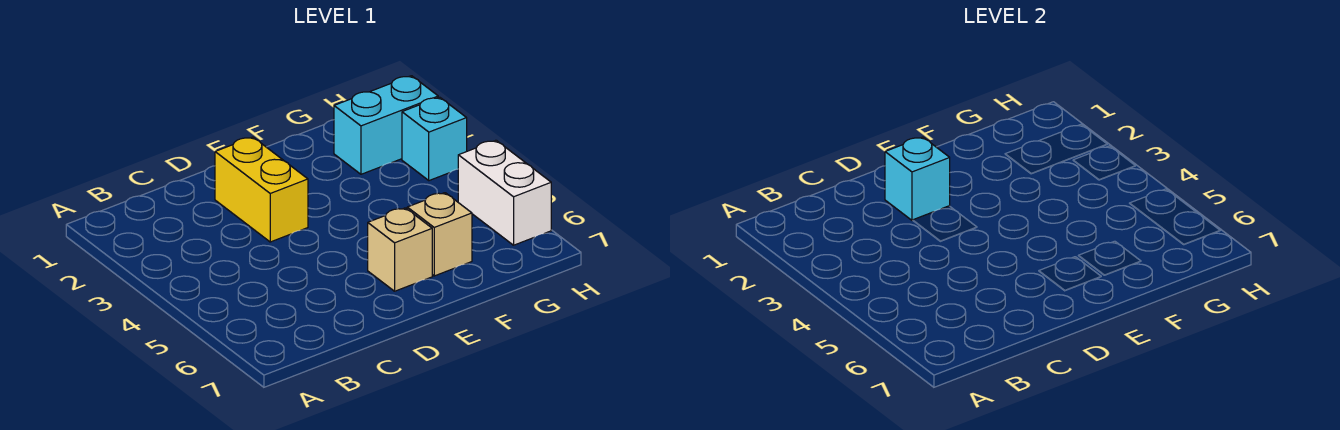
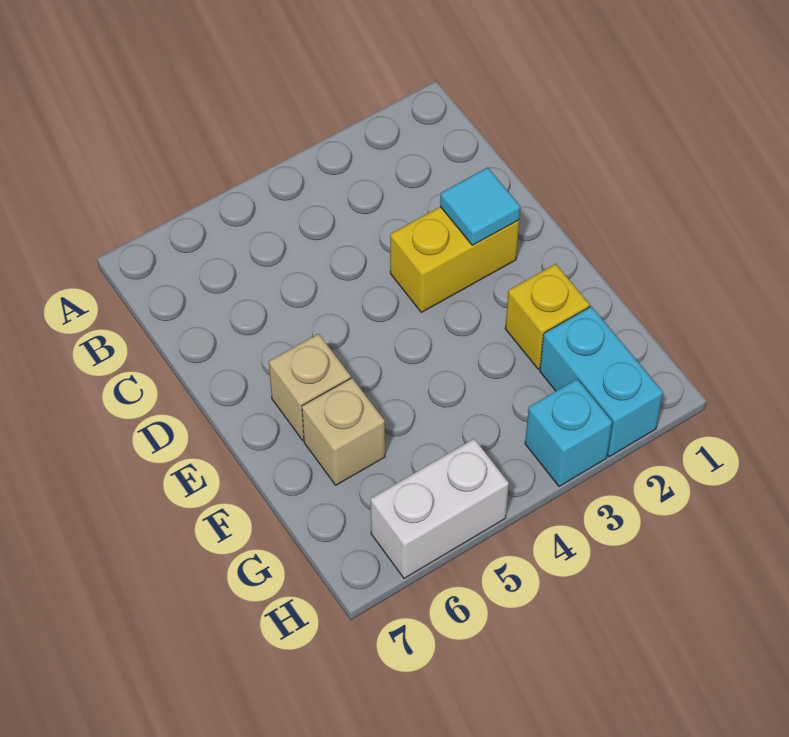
cyan 1x1 brick [885,137,950,220] -> cyan 1x1 tile [440,167,520,245]
none -> yellow 1x1 brick [505,264,590,369]

